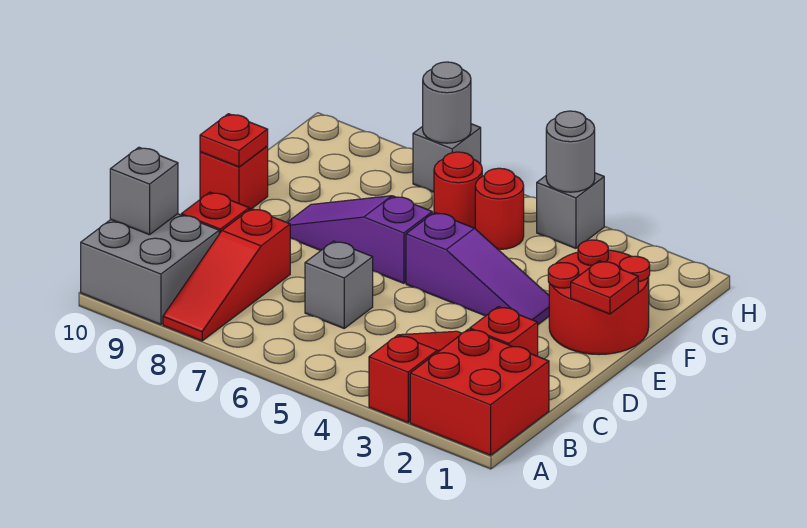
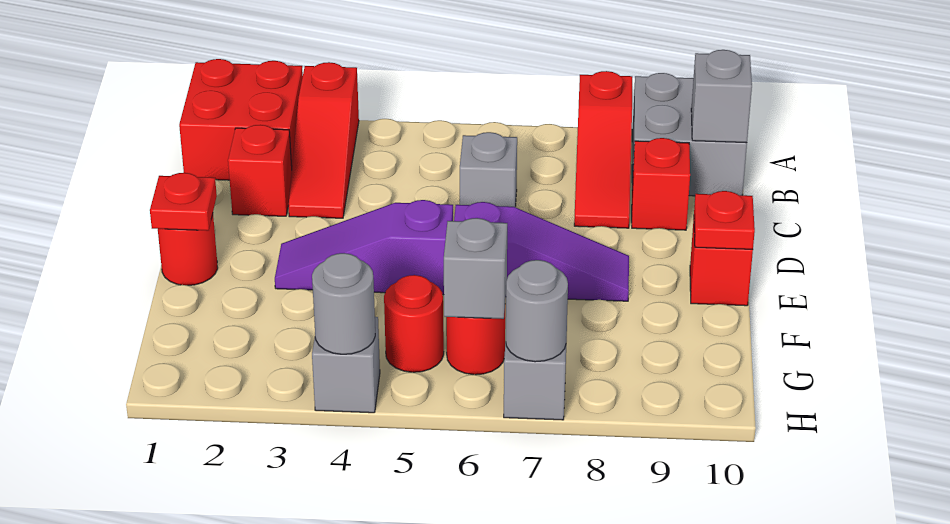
red 1x3 slope [163,209,290,341] -> red 1x3 slope turned to [574,71,632,228]
red 2x2 round brick [548,240,650,355] -> red 1x1 round brick [158,214,218,285]
none -> grey 1x1 brick [444,218,507,319]

